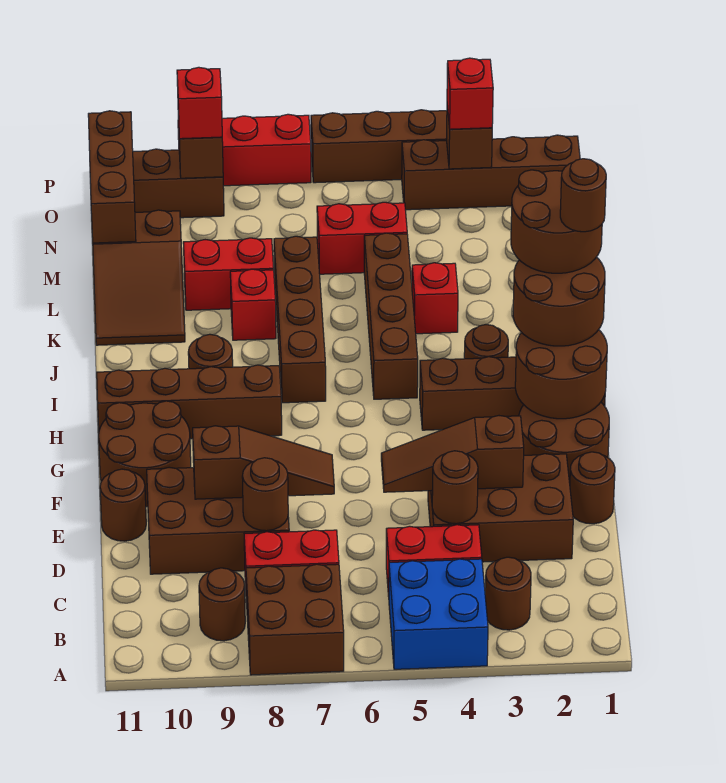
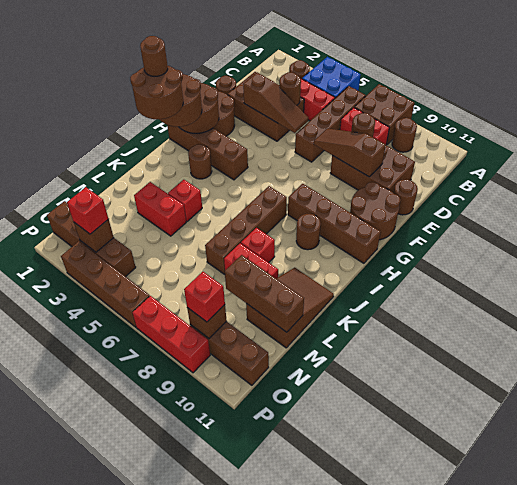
brown 1x4 brick [364,233,418,399] -> brown 1x4 brick moved to [295,86,366,162]
red 1x2 brick [317,202,407,274] -> red 1x2 brick moved to [134,182,186,236]
brown 1x3 brick [88,111,136,243] -> brown 1x3 brick turned to [225,255,304,332]

